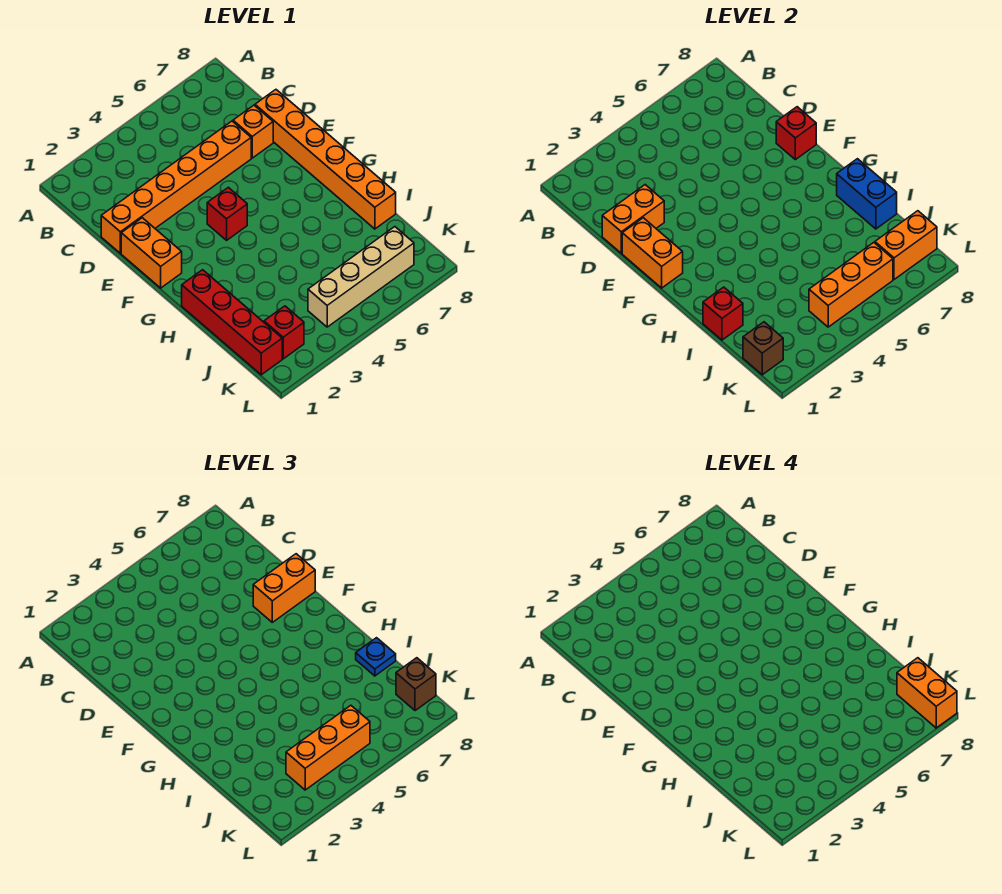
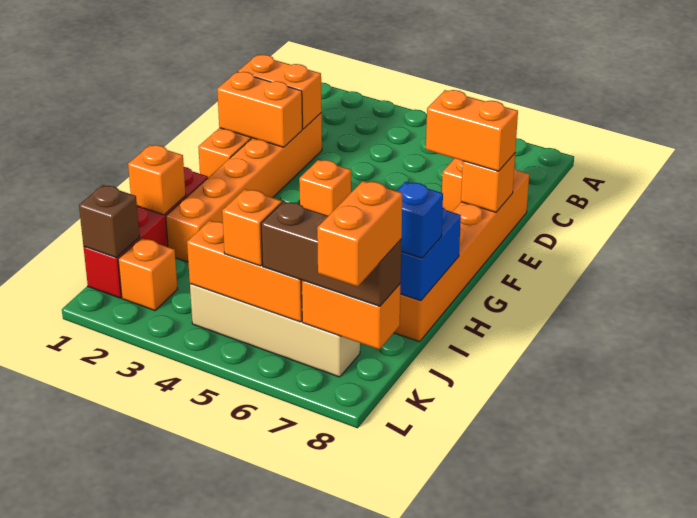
orange 1x6 brick [101,121,251,253] -> orange 1x6 brick turned to [166,113,322,262]
orange 1x2 brick [622,218,683,288] -> orange 1x2 brick turned to [217,72,302,147]
red 1x1 brick [776,107,816,160] -> orange 1x1 brick [461,153,515,212]
red 1x1 brick [207,187,247,240] -> orange 1x1 brick [299,160,351,216]
red 1x1 brick [703,287,743,340] -> orange 1x1 brick [128,145,186,215]
blue 1x1 plate [356,638,396,676] -> blue 1x1 brick [397,182,443,258]
red 1x1 brick [264,306,304,359] -> orange 1x1 brick [118,238,177,311]
orange 1x3 brick [286,705,370,790] -> orange 1x1 brick [222,189,282,266]
brown 1x1 brick [396,658,436,711] -> brown 1x3 brick [261,201,401,306]

